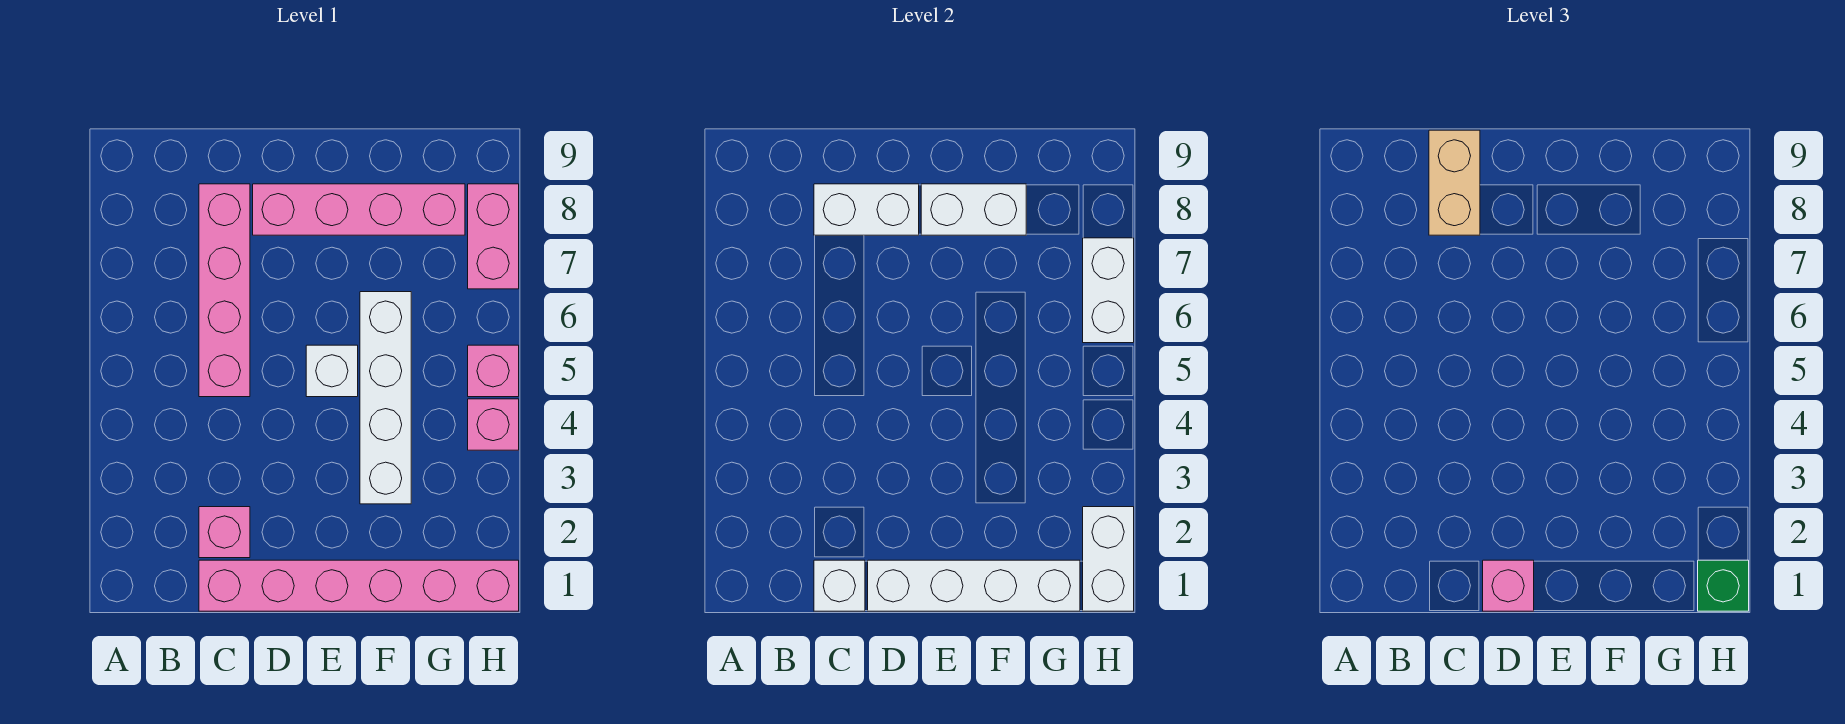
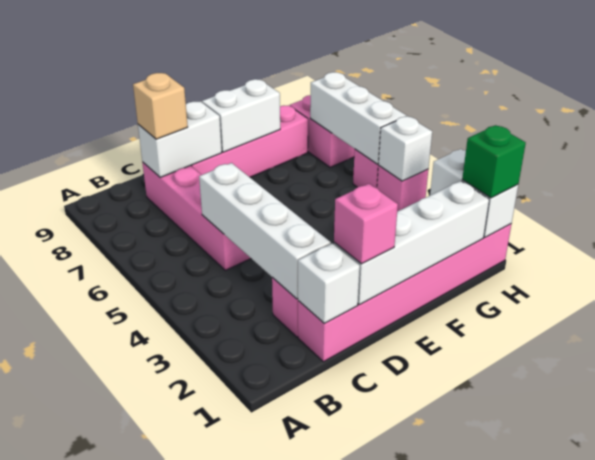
tan 1x2 brick [1429,130,1480,235] -> tan 1x1 brick [133,73,188,139]
white 1x1 brick [306,345,358,397] -> white 1x1 brick moved to [378,116,432,181]
white 1x4 brick [360,292,411,504] -> white 1x4 brick moved to [199,163,331,299]
white 1x2 brick [1083,238,1134,343] -> white 1x3 brick [310,72,406,164]

